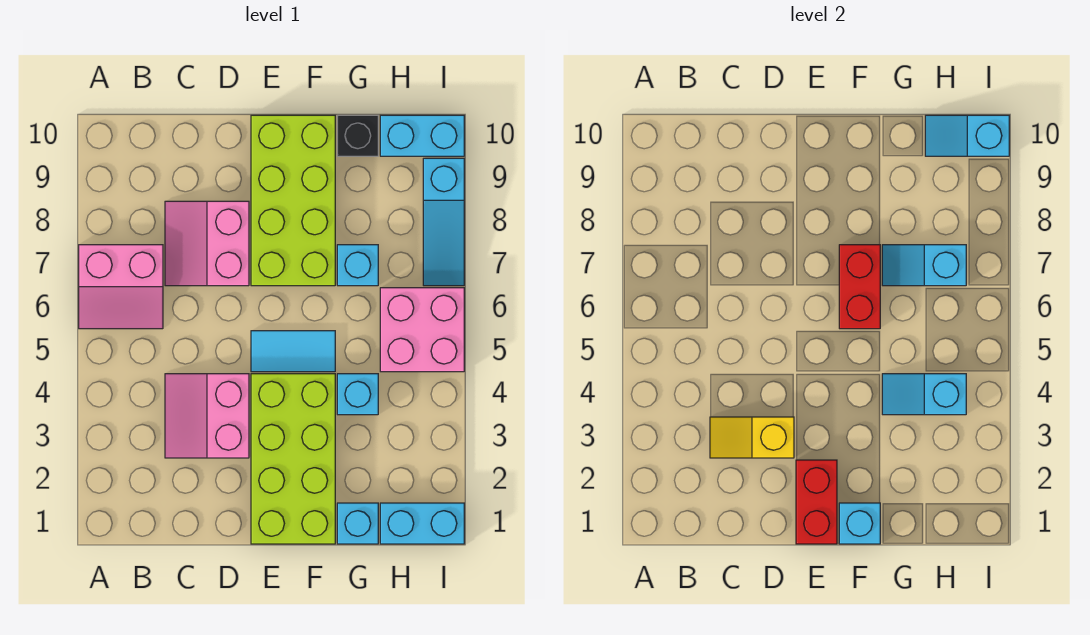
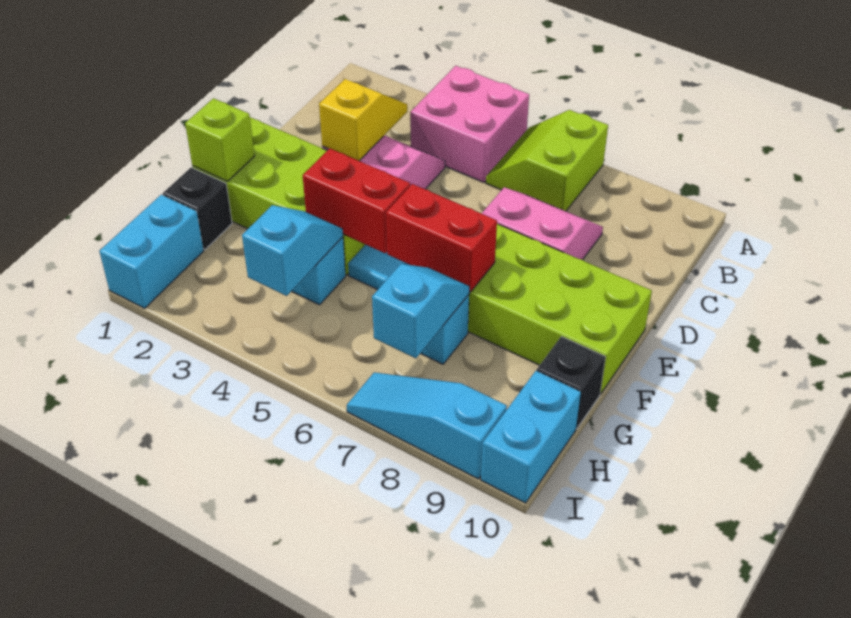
pink 2x2 slope [79,245,163,329] -> lime 2x2 slope [486,110,608,211]
red 1x2 brick [796,460,837,544] -> red 1x2 brick moved to [303,148,410,253]
cyan 1x1 brick [839,503,880,544] -> lime 1x1 brick [185,98,255,181]
cyan 1x1 brick [337,503,378,544] -> black 1x1 brick [163,168,232,250]
pink 2x2 brick [380,288,464,372] -> pink 2x2 brick moved to [410,66,529,182]
cyan 1x2 slope [925,115,1009,156] -> none

